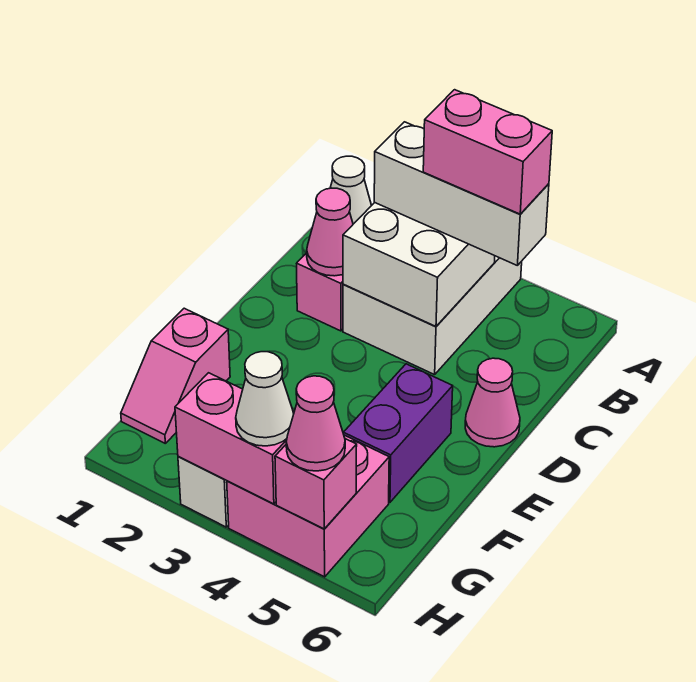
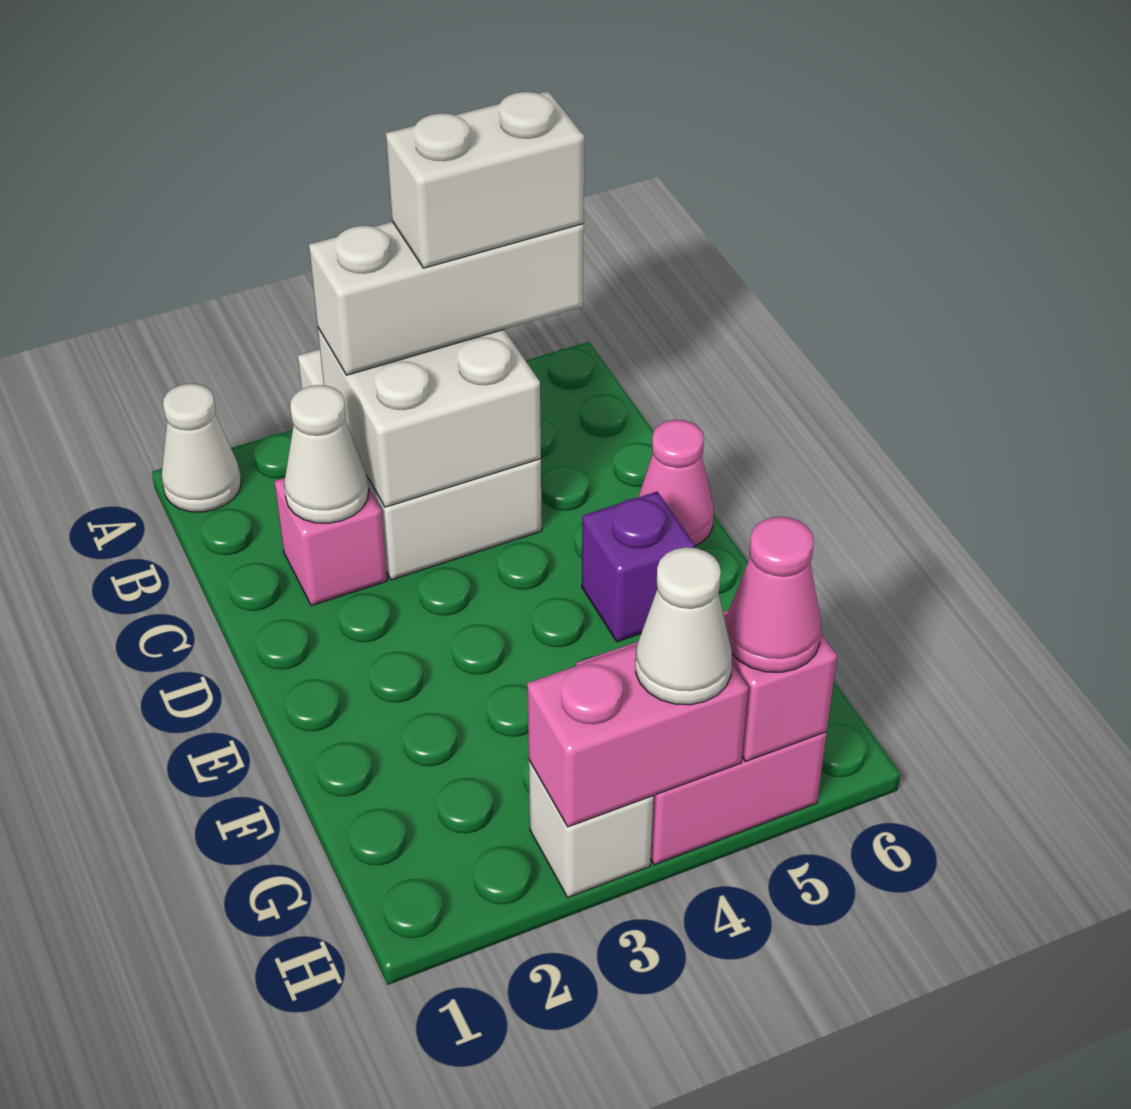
pink 1x2 brick [423,90,552,214] -> white 1x2 brick [386,91,584,268]
pink 1x1 cone [307,188,353,276] -> white 1x1 cone [284,385,369,523]
purple 1x2 brick [343,364,453,502] -> purple 1x1 brick [582,492,695,642]
pink 1x2 slope [121,308,230,443] -> none

